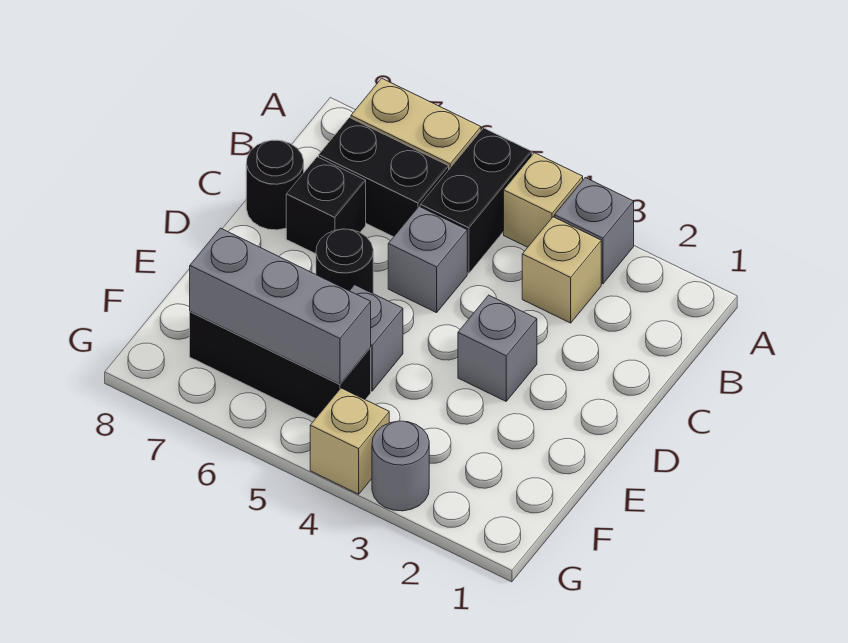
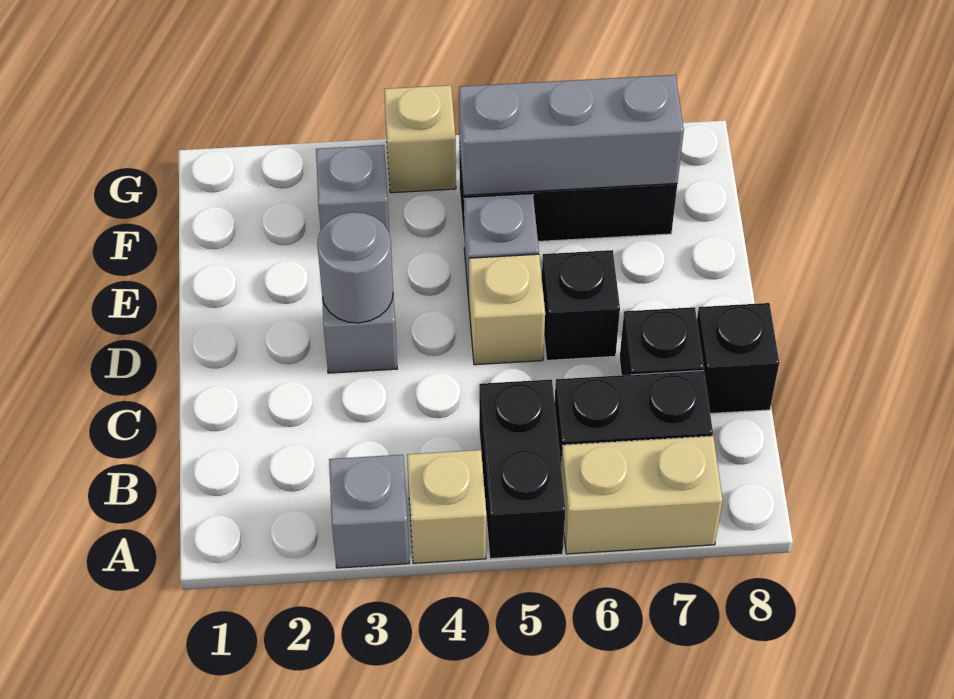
tan 1x1 brick [522,217,601,323] -> tan 1x1 brick moved to [469,254,545,365]
grey 1x1 brick [388,206,467,313] -> grey 1x1 brick moved to [316,145,389,231]
black 1x1 round brick [246,140,304,230] -> black 1x1 brick [697,303,779,413]
black 1x1 round brick [316,229,373,293] -> black 1x1 brick [542,250,620,360]
grey 1x1 round brick [372,421,429,511] -> grey 1x1 round brick moved to [317,212,393,323]

